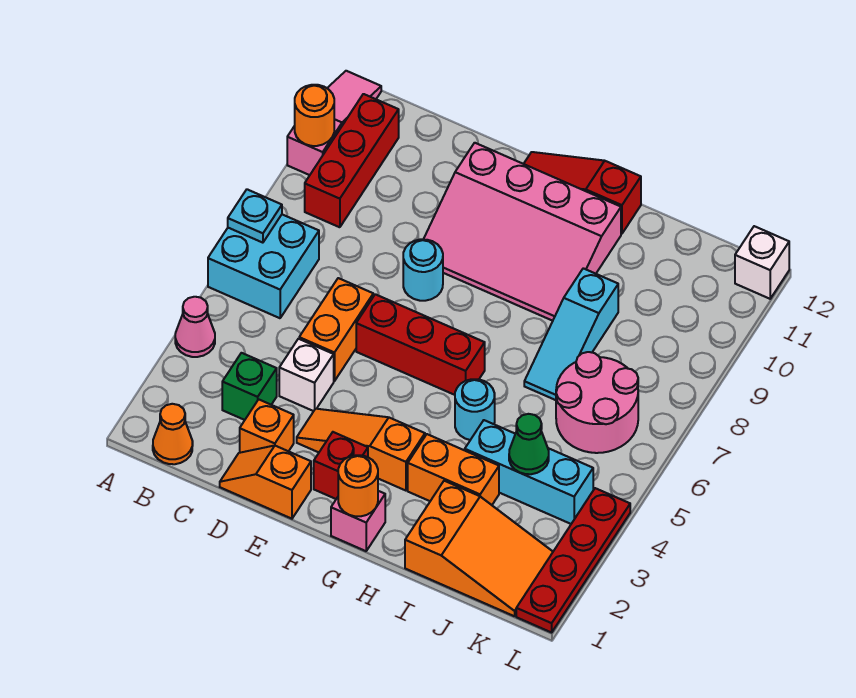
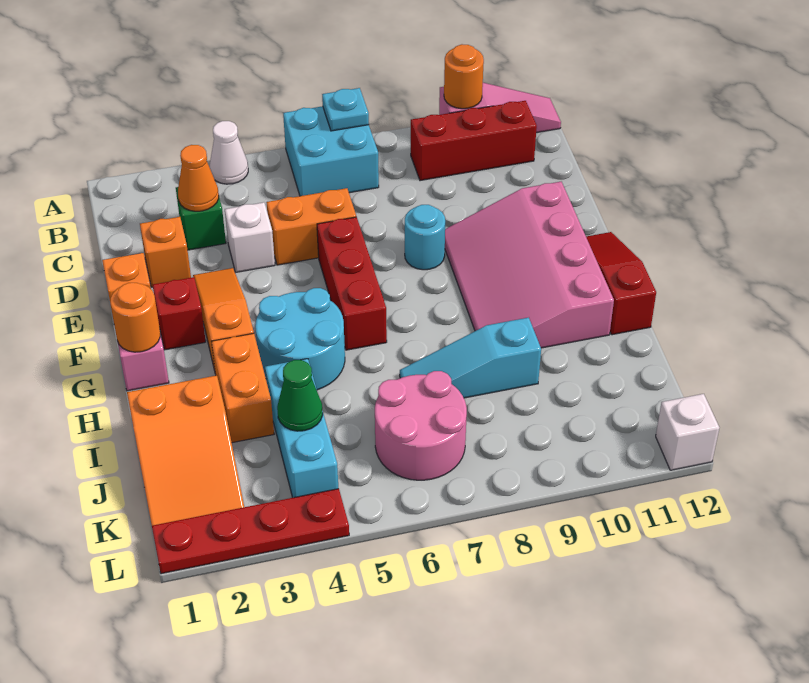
pink 1x1 cone [175,297,215,357] -> white 1x1 cone [210,121,248,184]
orange 1x1 cone [153,404,193,464] -> orange 1x1 cone moved to [178,145,219,211]
cyan 1x1 round brick [455,379,495,440] -> cyan 2x2 round brick [255,288,345,390]

